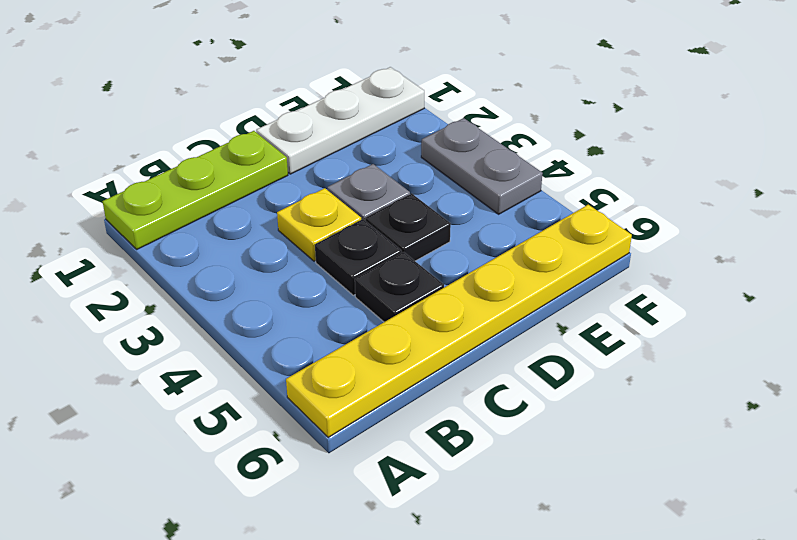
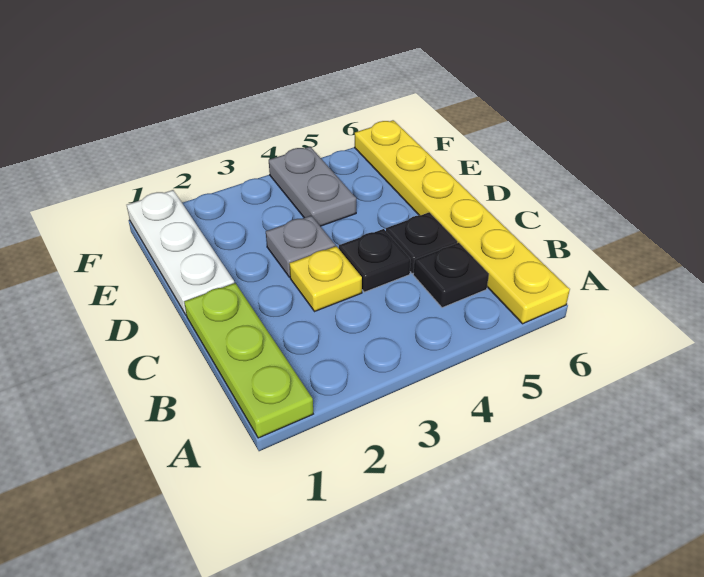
black 1x1 plate [366,194,451,261] -> black 1x1 plate moved to [413,243,489,308]
grey 1x2 plate [421,118,543,214] -> grey 1x2 plate turned to [269,147,356,226]

